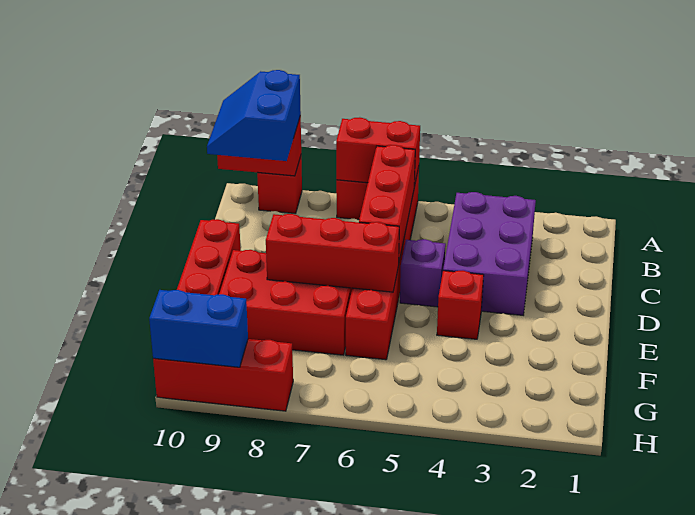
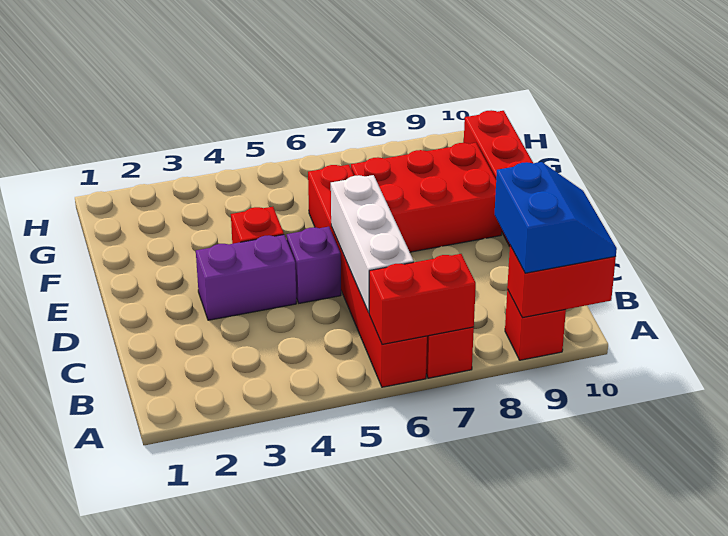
purple 2x3 brick [443,192,536,315] -> purple 1x2 brick [196,235,296,320]
red 1x3 brick [359,145,415,261] -> white 1x3 brick [331,175,414,313]
red 1x3 brick [266,214,399,292] -> none
red 1x3 brick [153,339,293,411] -> none
blue 1x2 brick [149,290,248,367] -> none

